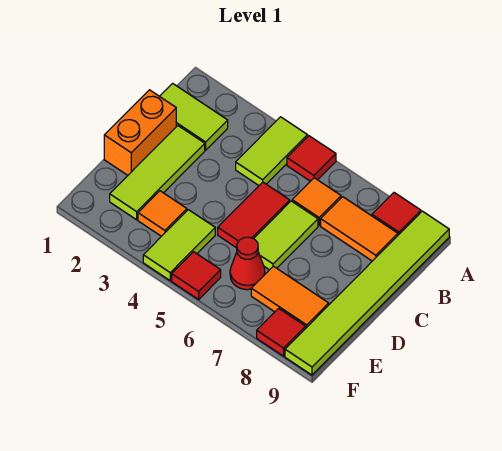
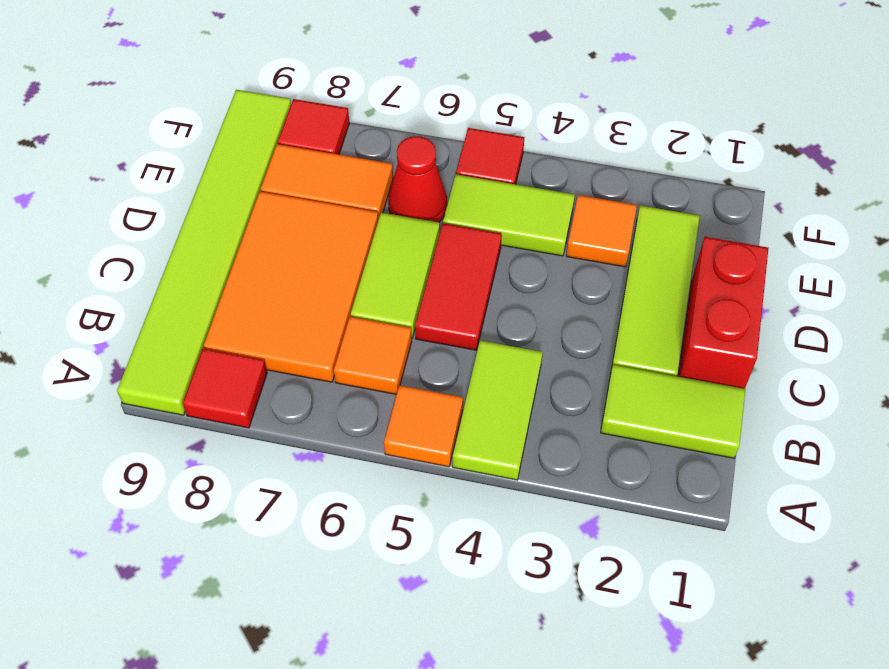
red 1x1 tile [287,136,336,181] -> orange 1x1 tile [384,385,463,467]
orange 1x2 tile [321,197,398,261] -> orange 2x3 tile [204,192,379,382]
orange 1x2 brick [104,90,176,175] -> red 1x2 brick [678,237,768,389]
lime 1x2 tile [143,210,215,280] -> lime 1x2 tile turned to [443,174,575,256]

